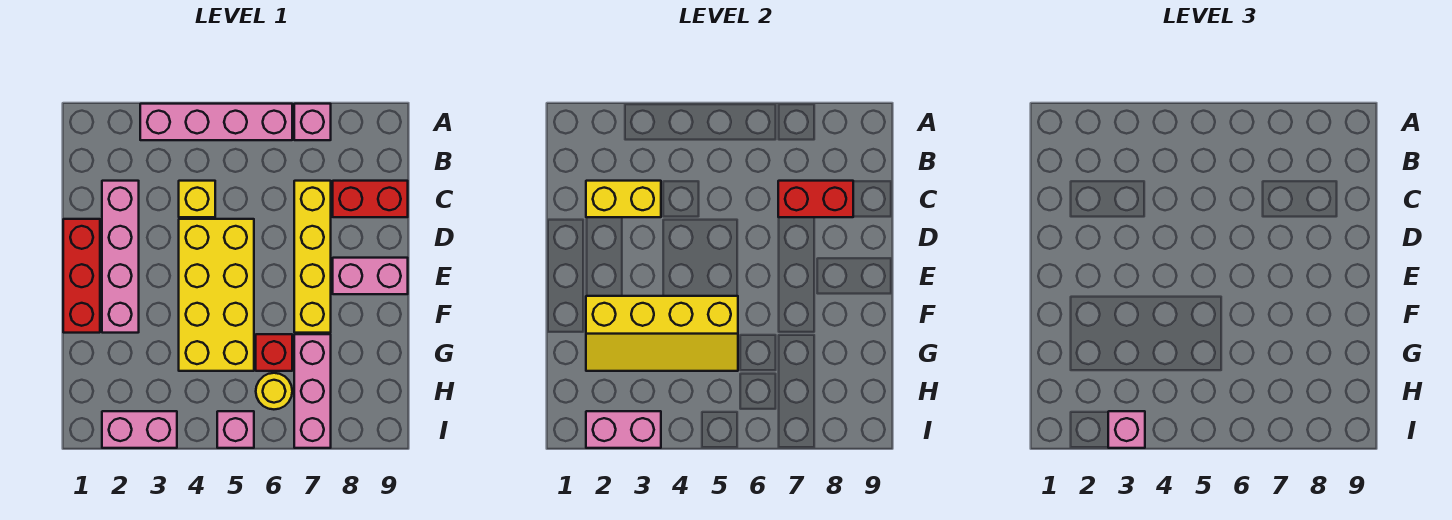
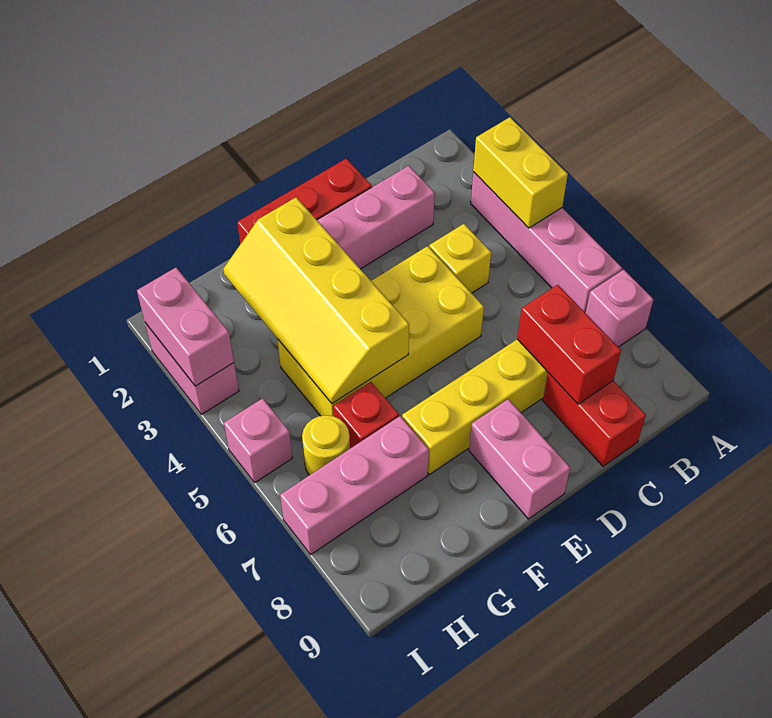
yellow 1x2 brick [586,181,661,217] -> yellow 1x2 brick moved to [473,117,568,228]
pink 1x1 brick [1108,411,1145,448] -> none

